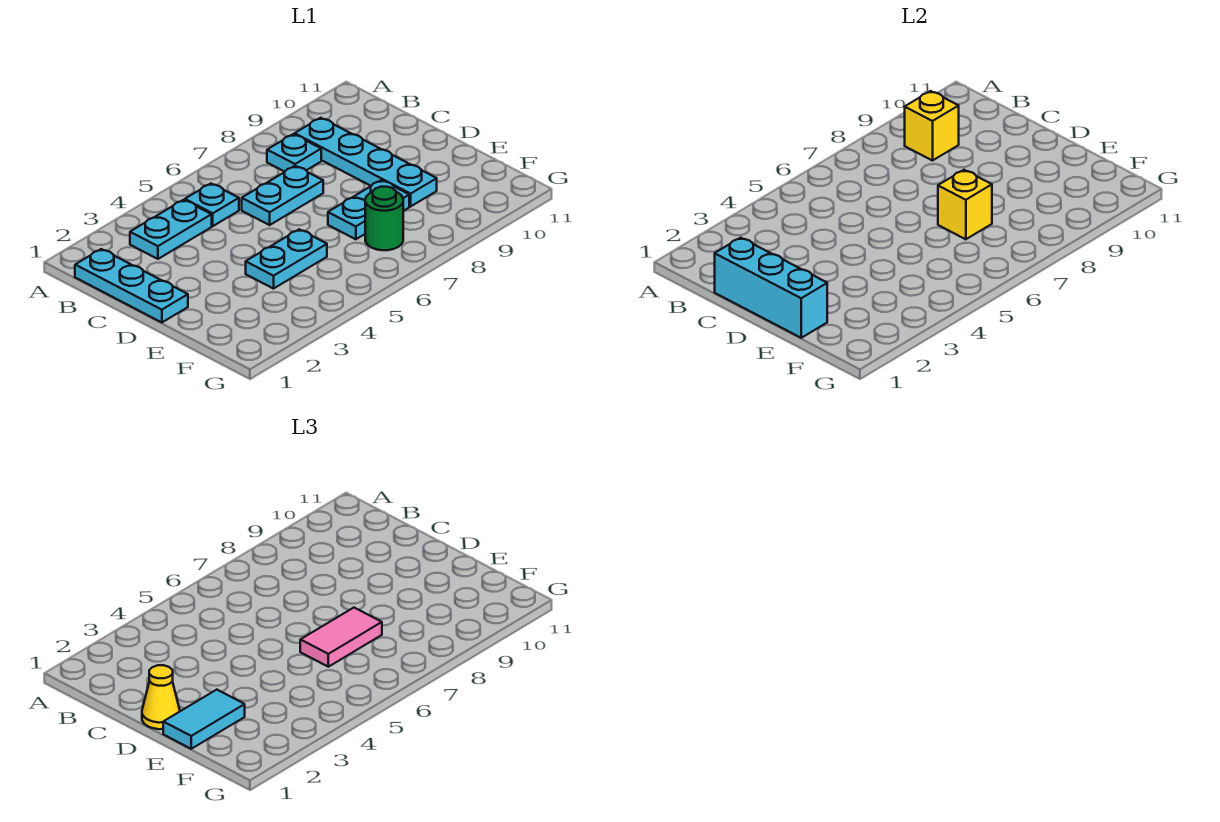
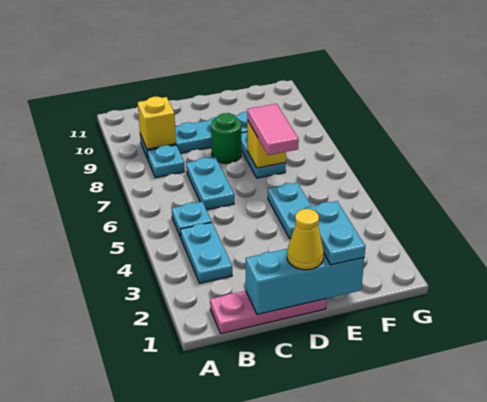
cyan 1x3 plate [75,249,188,322] -> pink 1x3 plate [210,291,326,334]
cyan 1x2 tile [163,690,245,749] -> cyan 1x2 plate [305,201,366,265]
green 1x1 round brick [365,187,403,250] -> green 1x1 round brick moved to [211,113,241,163]

